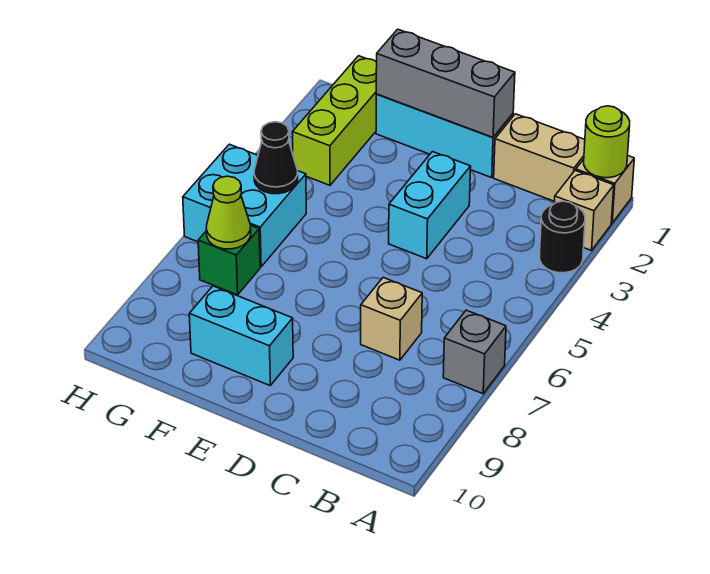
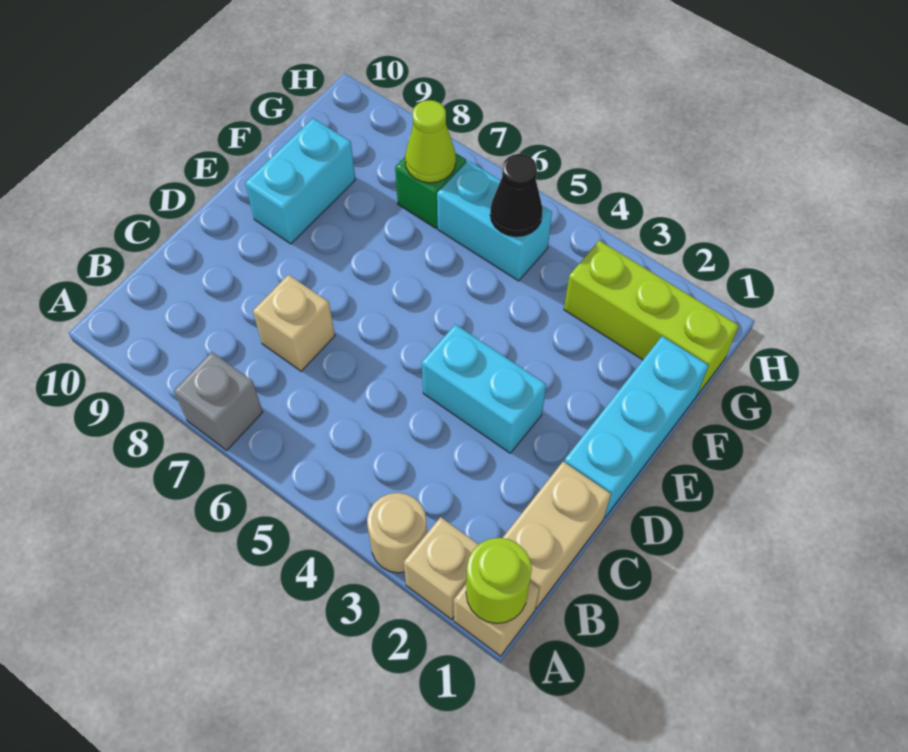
black 1x1 round brick [539,201,585,273] -> tan 1x1 round brick [367,493,427,573]
grey 1x3 brick [376,29,515,137] -> none
cyan 2x2 brick [183,144,306,267] -> cyan 1x2 brick [437,161,552,281]

